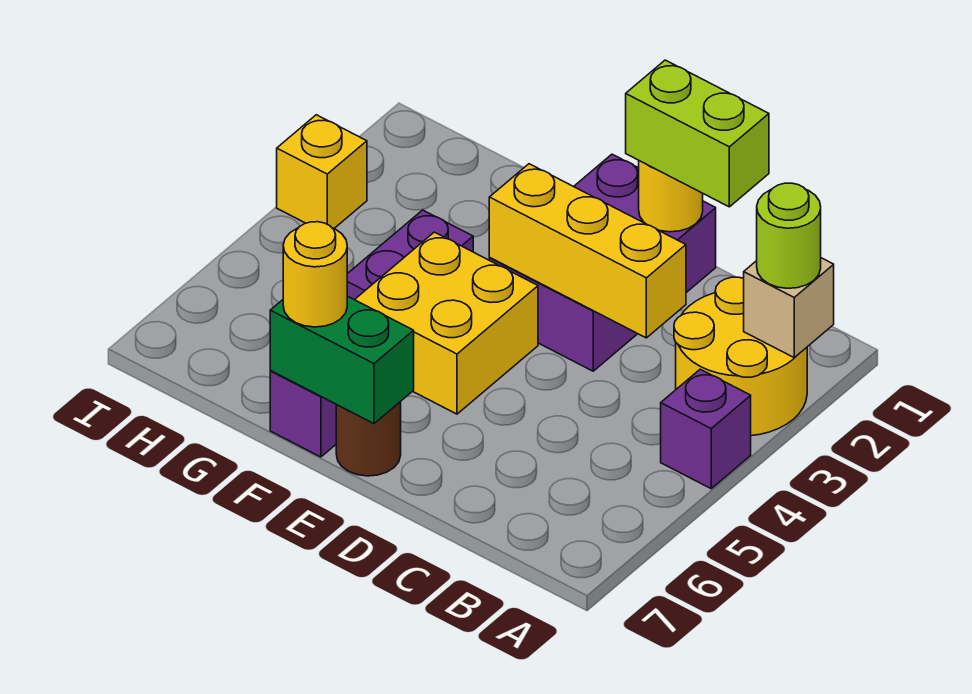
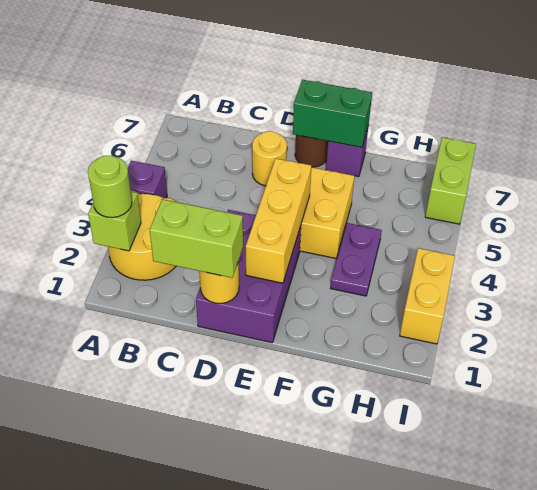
tan 1x1 brick [744,258,834,358] -> lime 1x1 brick [88,191,141,251]
yellow 1x3 brick [489,164,686,338] -> yellow 1x3 brick turned to [246,158,311,283]
yellow 1x1 round brick [283,222,347,327] -> yellow 1x1 round brick moved to [252,131,287,186]
yellow 1x1 brick [277,115,367,228] -> yellow 1x2 brick [400,248,455,344]
none -> lime 1x2 brick [425,137,476,224]

